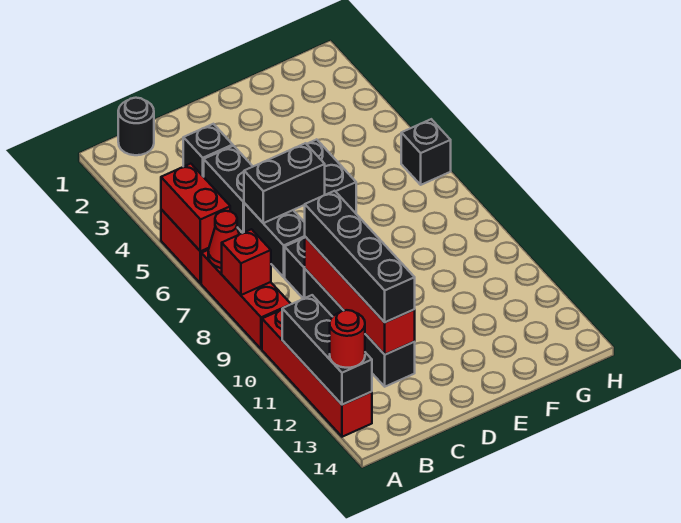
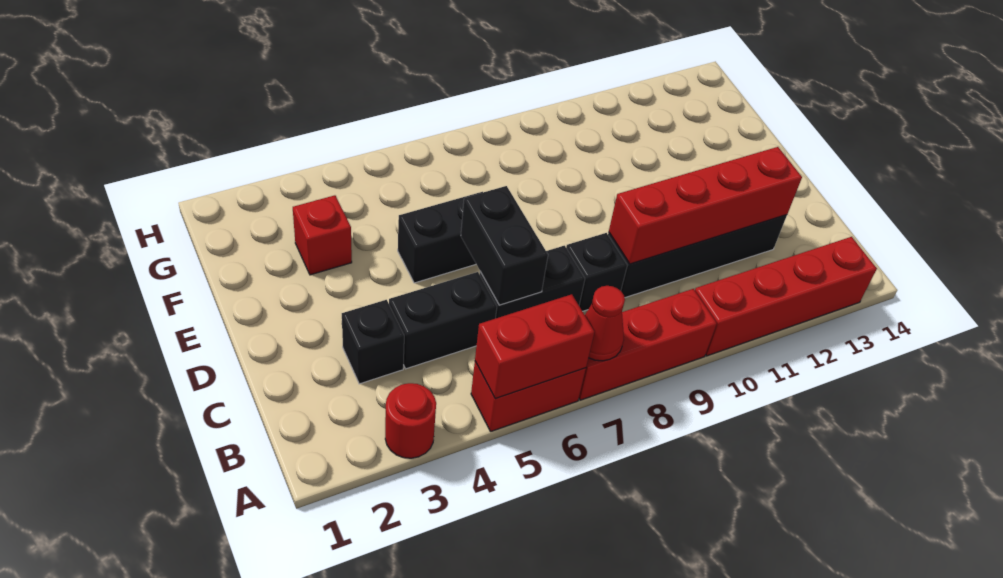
red 1x1 brick [222,229,271,295] -> red 1x1 brick moved to [293,195,352,275]
black 1x3 brick [282,295,372,405] -> none
red 1x1 round brick [330,310,365,368] -> red 1x1 round brick moved to [385,383,436,458]
black 1x1 round brick [118,98,154,155] -> none
black 1x4 brick [305,191,415,322] -> none
black 1x1 brick [401,119,451,185] -> none

